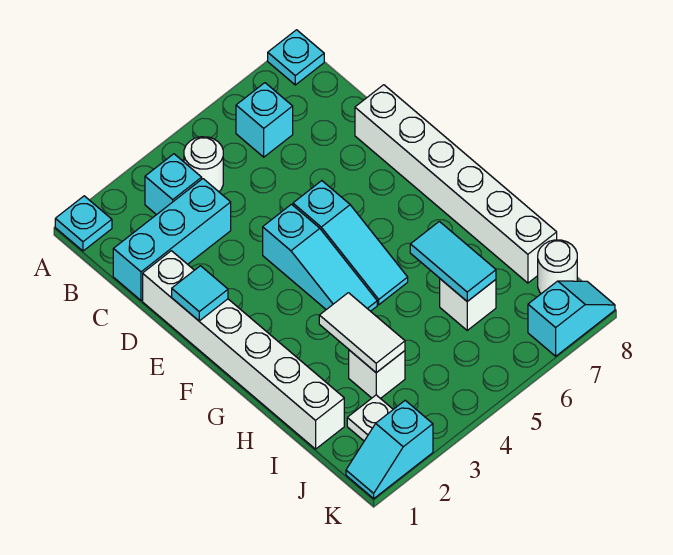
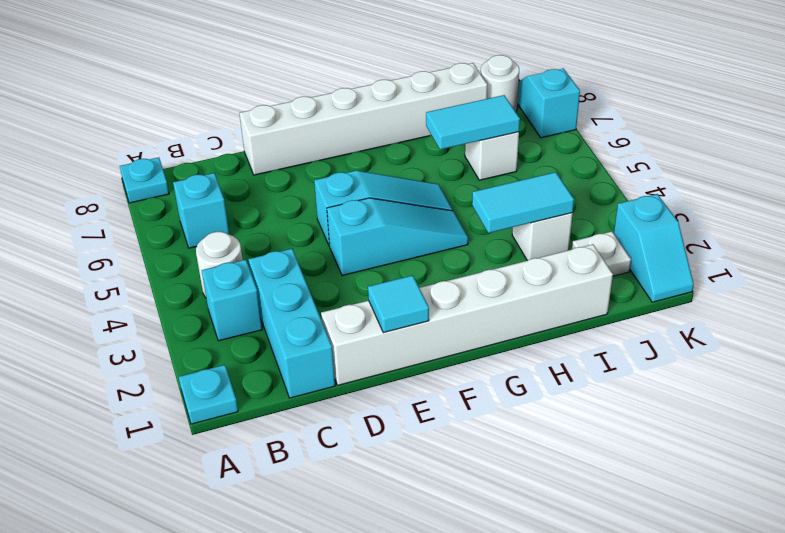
white 1x2 tile [319,293,405,373] -> cyan 1x2 tile [472,172,574,233]

